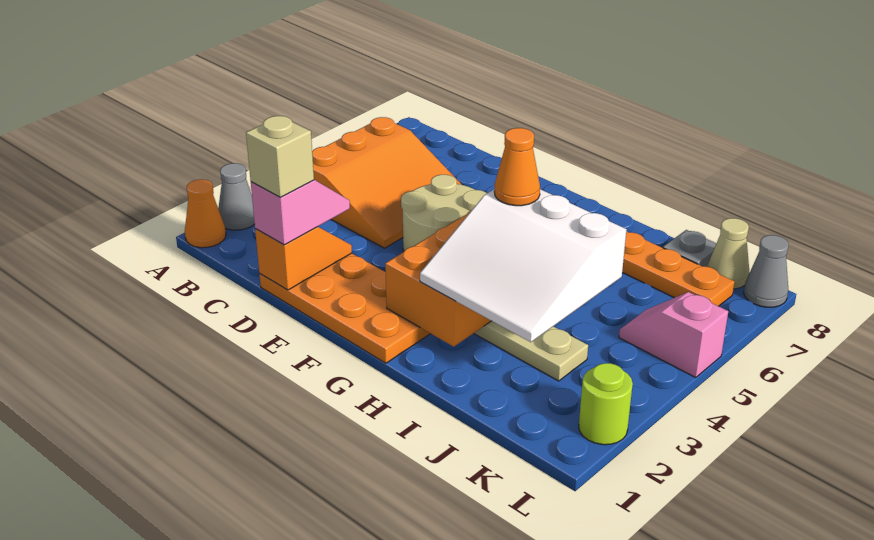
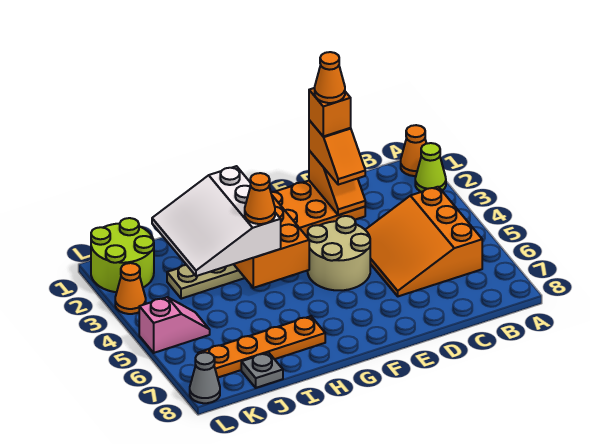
grey 1x1 cone [218,163,255,230] -> lime 1x1 cone [415,143,446,192]
pink 1x2 slope [251,180,350,245] -> orange 1x2 slope [309,120,365,185]
tan 1x1 brick [246,116,314,197] -> orange 1x1 brick [309,88,351,137]
none -> orange 1x1 cone [315,52,345,103]
white 3x3 slope [420,189,626,342] -> white 3x3 slope turned to [152,166,281,276]
tan 1x1 cone [707,218,750,289] -> none
lime 1x1 round brick [579,363,633,445] -> lime 2x2 round brick [91,218,154,292]
none -> orange 1x1 cone [115,263,146,314]

